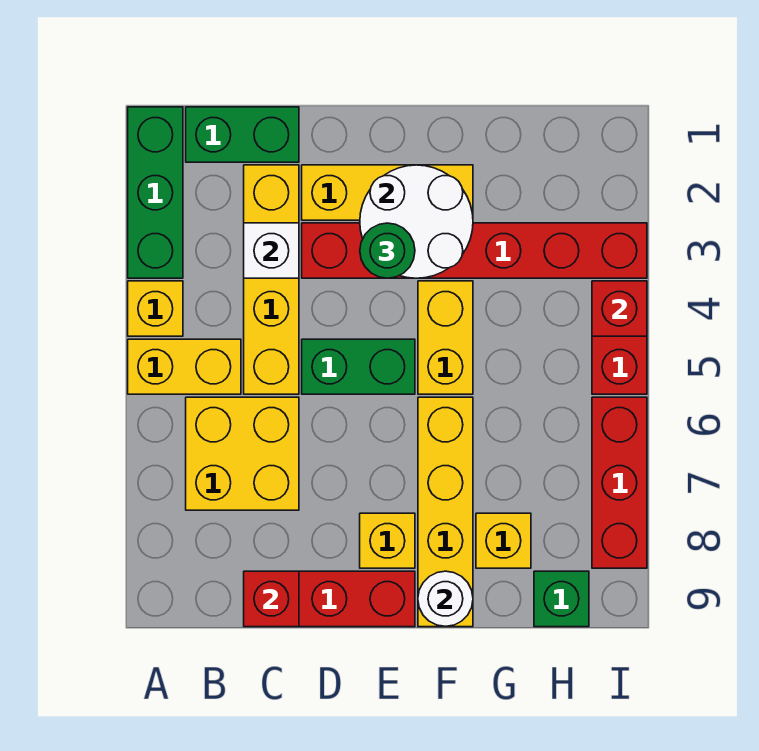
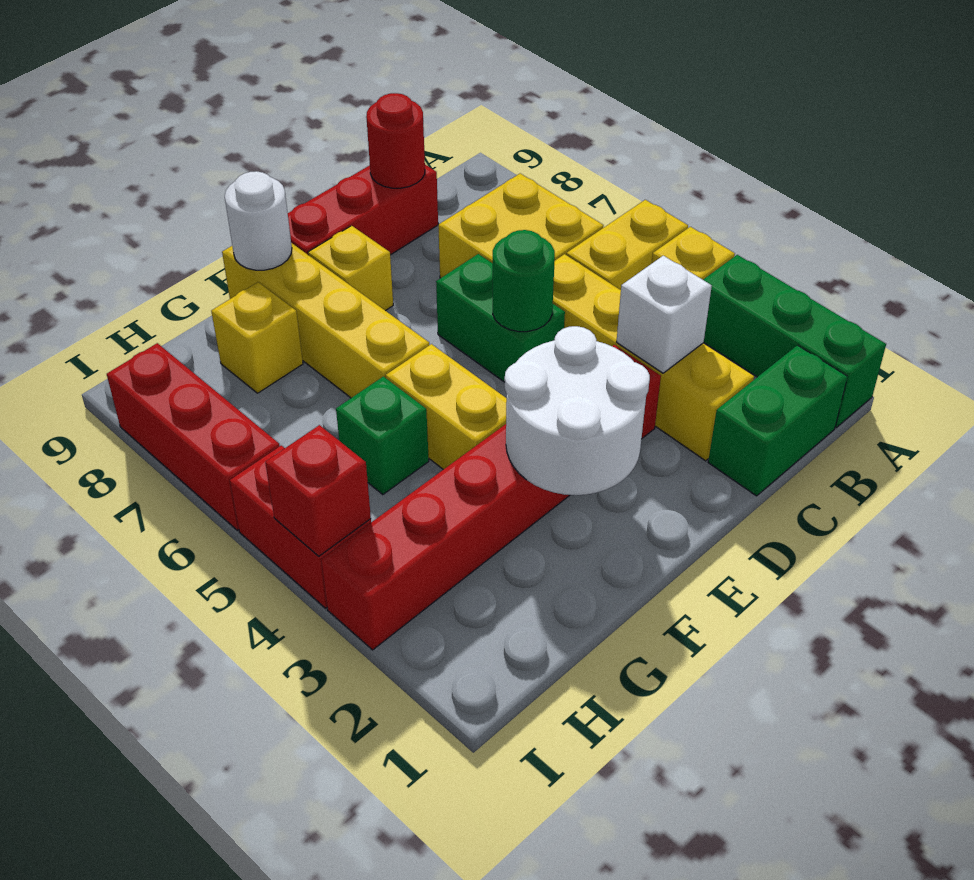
red 1x1 brick [244,571,299,627] -> red 1x1 round brick [366,93,425,188]
yellow 1x3 brick [302,165,473,220] -> none
green 1x2 brick [302,339,415,394] -> green 1x2 brick turned to [436,254,565,382]
green 1x1 round brick [360,223,415,278] -> green 1x1 round brick moved to [493,230,555,332]
green 1x1 brick [534,571,589,627] -> green 1x1 brick moved to [336,376,429,495]

